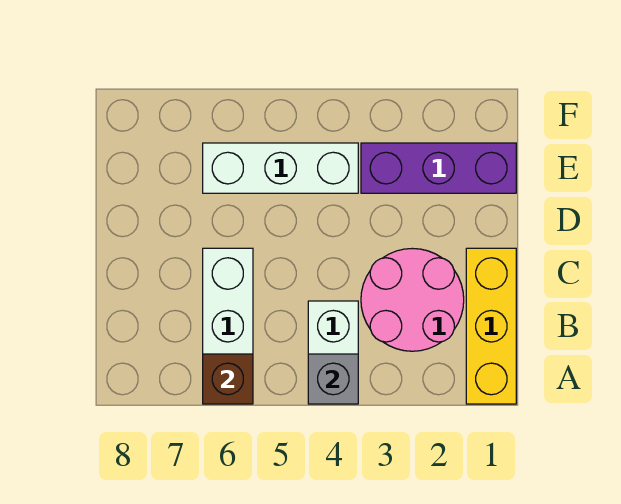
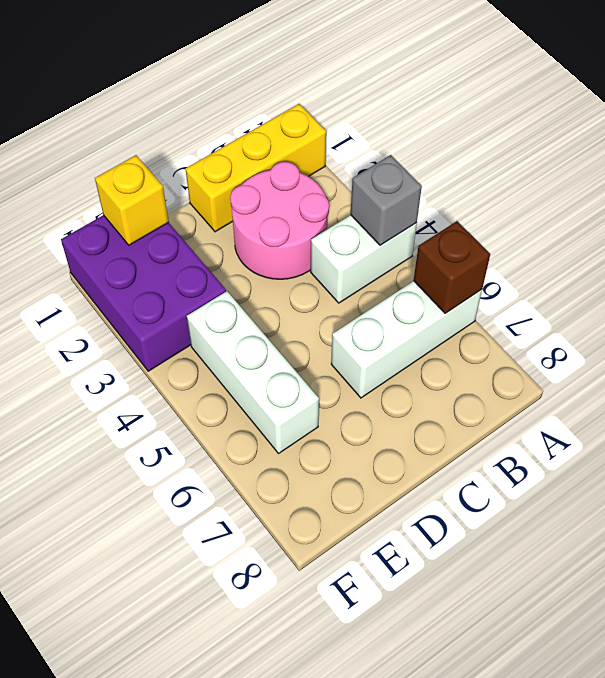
purple 1x3 brick [361,143,516,193] -> purple 2x3 brick [61,215,226,371]
none -> yellow 1x1 brick [95,155,169,245]

